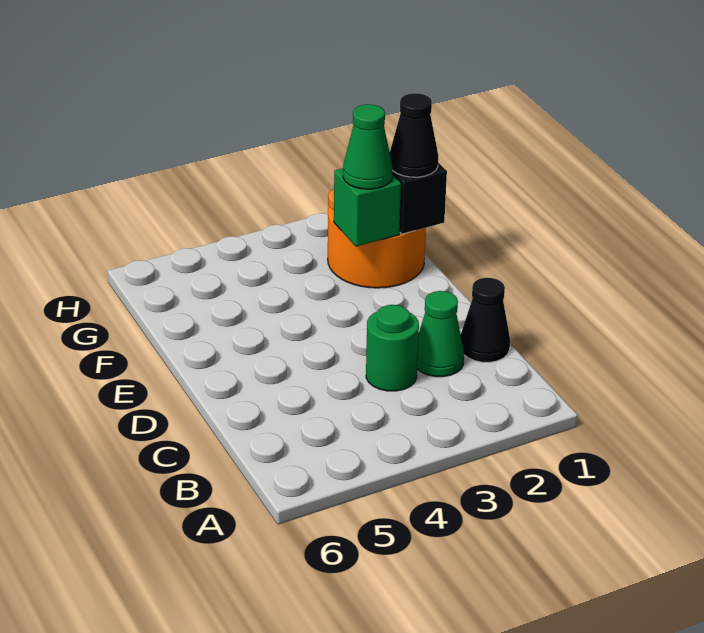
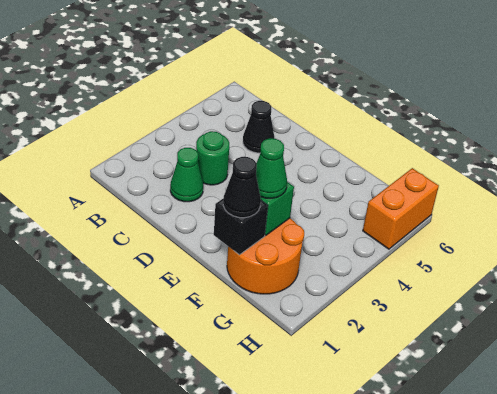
black 1x1 cone [461,278,510,362] -> black 1x1 cone moved to [243,101,274,153]
none -> orange 1x2 brick [363,168,439,249]

